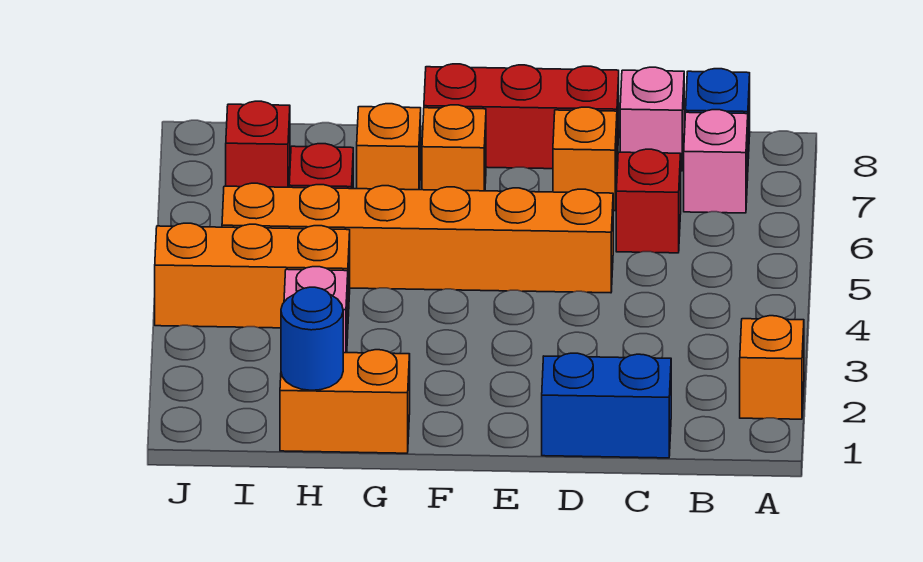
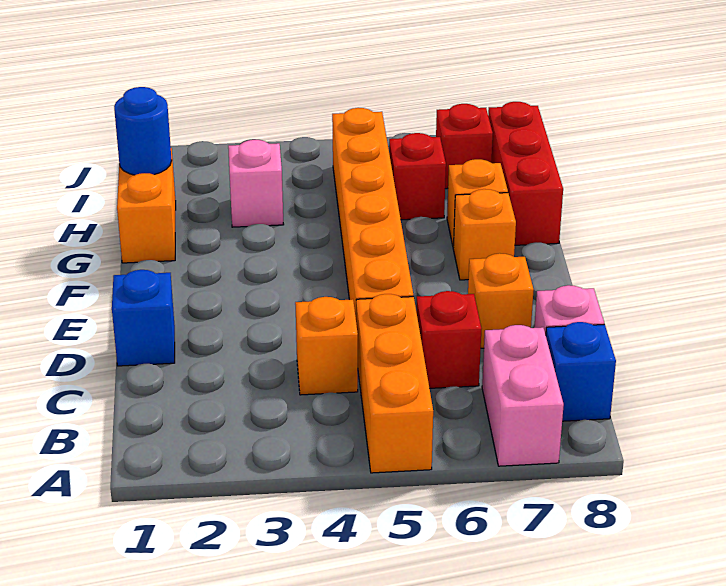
orange 1x1 brick [740,316,804,419] -> orange 1x1 brick moved to [295,297,358,395]
pink 1x1 brick [684,110,748,213] -> pink 1x2 brick [482,325,564,466]
blue 1x2 brick [542,353,671,458] -> blue 1x1 brick [112,270,175,366]
red 1x3 brick [424,64,619,169] -> red 1x3 brick moved to [488,102,563,245]
orange 1x3 brick [155,223,350,328] -> orange 1x3 brick moved to [356,294,433,473]

